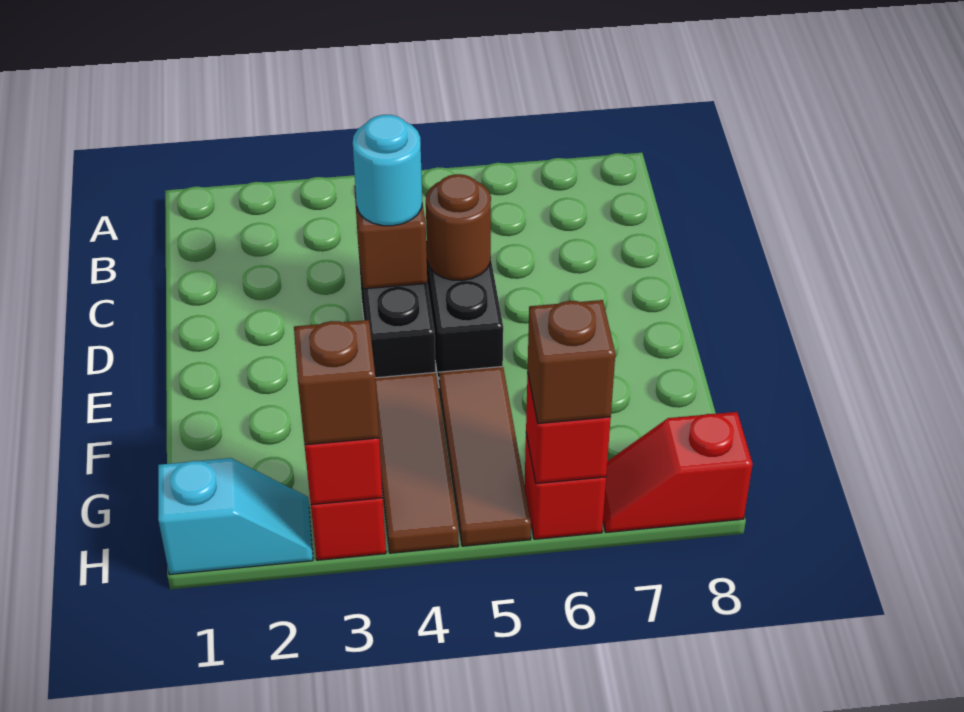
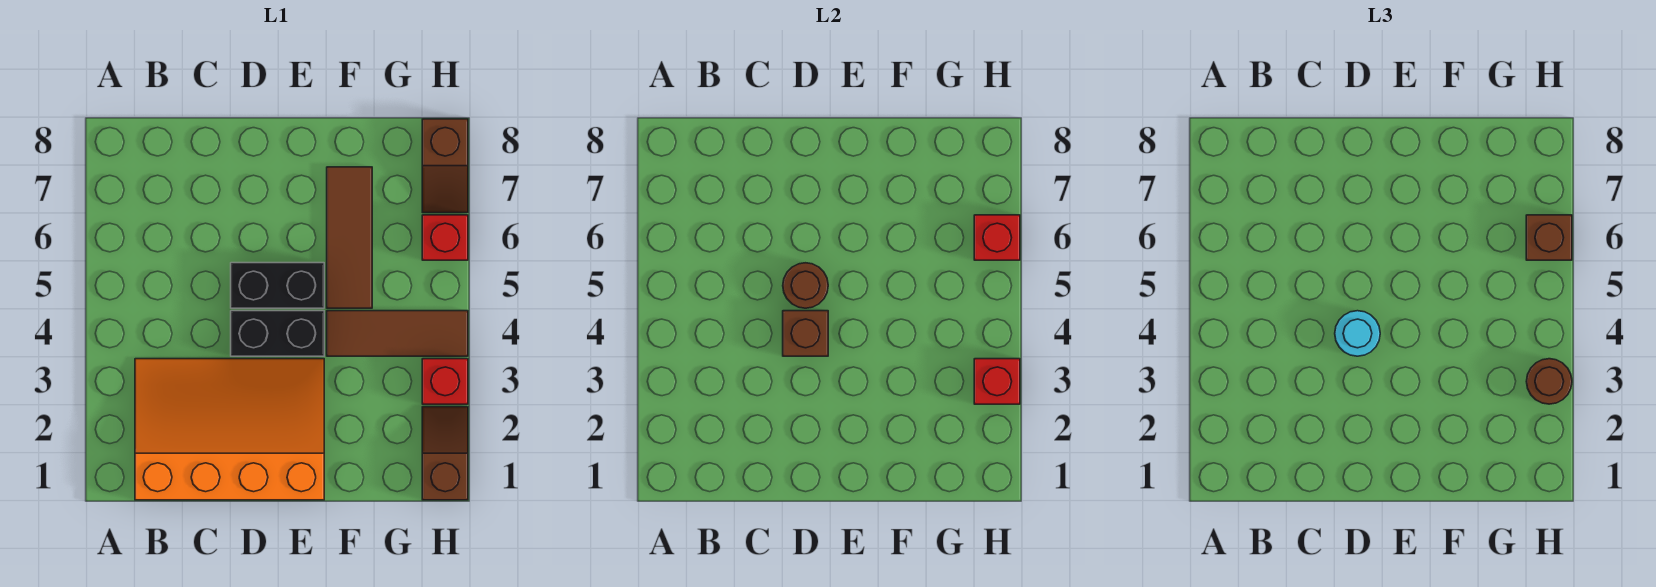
none -> orange 3x4 slope [135,359,324,500]
brown 1x3 tile [439,367,531,546] -> brown 1x3 tile turned to [327,167,372,308]
cyan 1x2 slope [158,458,313,574] -> brown 1x2 slope [422,407,468,500]
brown 1x1 brick [294,320,379,445] -> brown 1x1 round brick [1526,359,1572,404]
red 1x2 slope [603,412,753,532] -> brown 1x2 slope [422,119,468,213]

